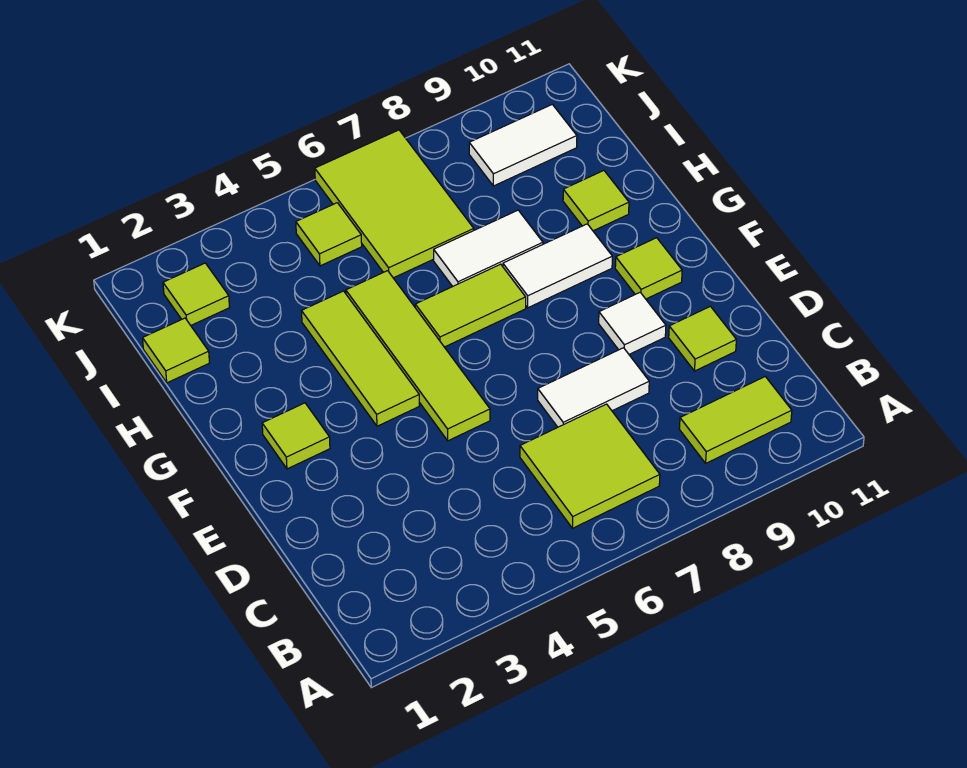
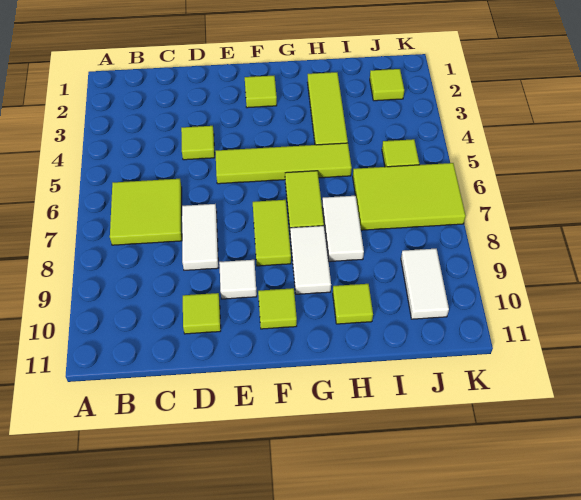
lime 1x2 tile [679,377,792,463] -> lime 1x2 tile moved to [253,200,291,266]
lime 1x3 tile [302,291,419,426] -> lime 1x3 tile turned to [308,72,348,145]
lime 1x1 tile [143,318,210,383] -> lime 1x1 tile moved to [181,126,215,160]

